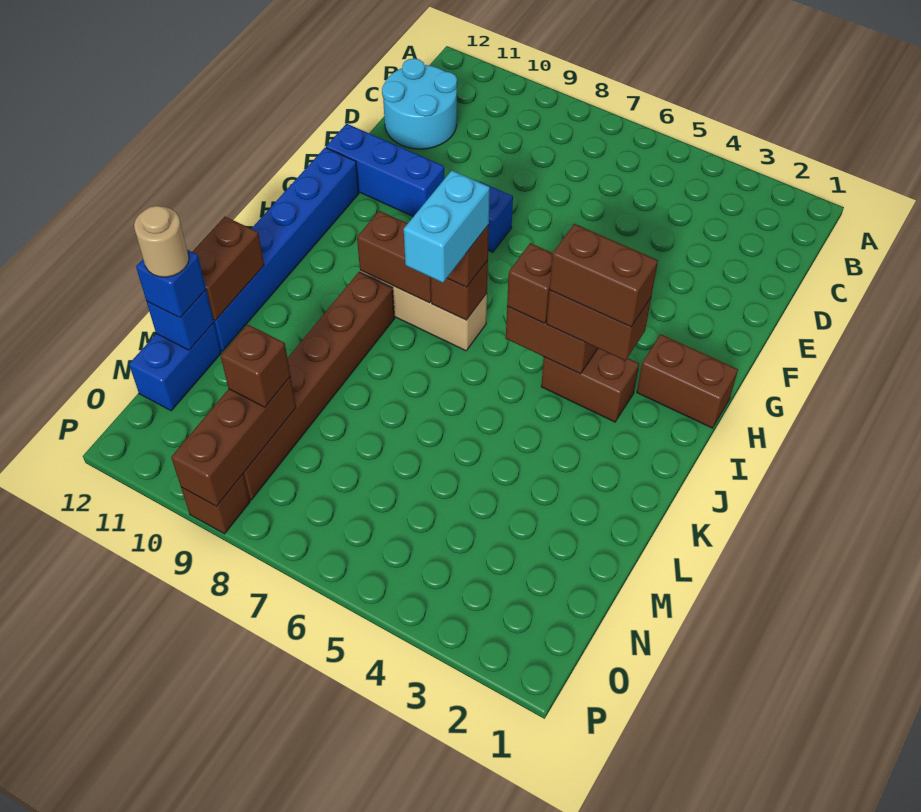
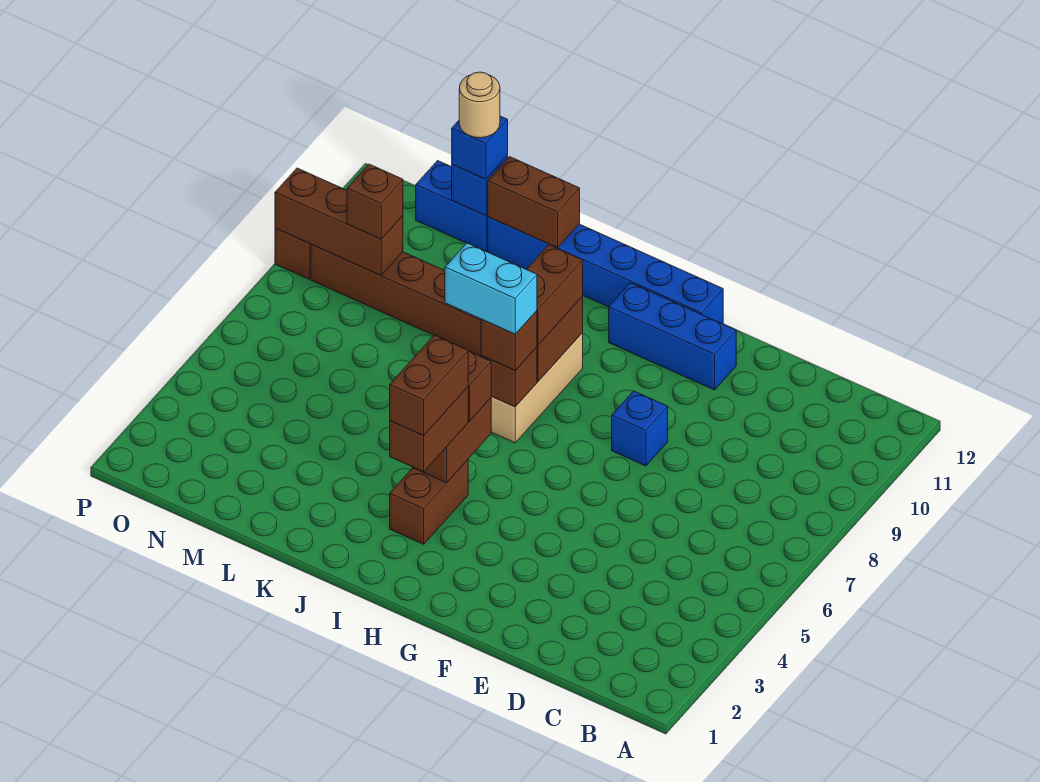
cyan 2x2 round brick [382,58,457,149] -> none
blue 1x3 brick [326,124,444,217] -> blue 1x3 brick turned to [609,283,736,390]
brown 1x2 brick [637,334,738,428] -> brown 1x2 brick moved to [526,245,583,345]

